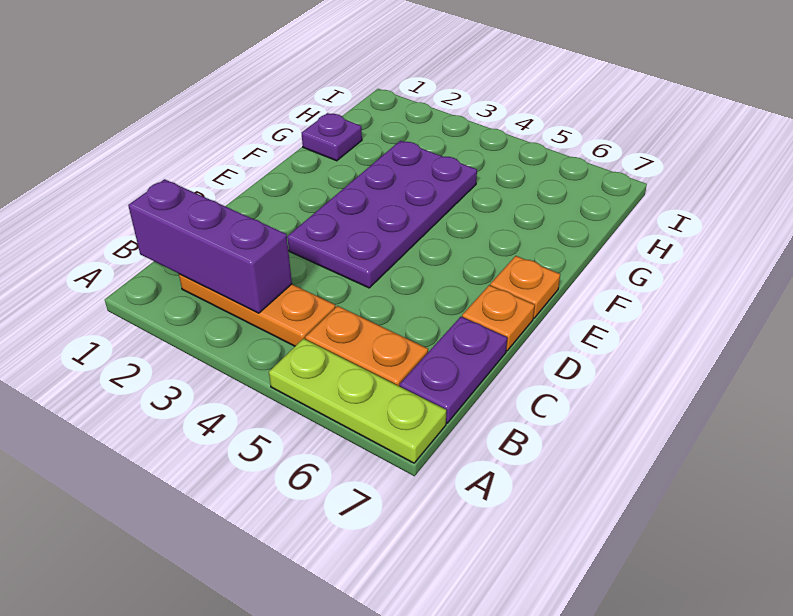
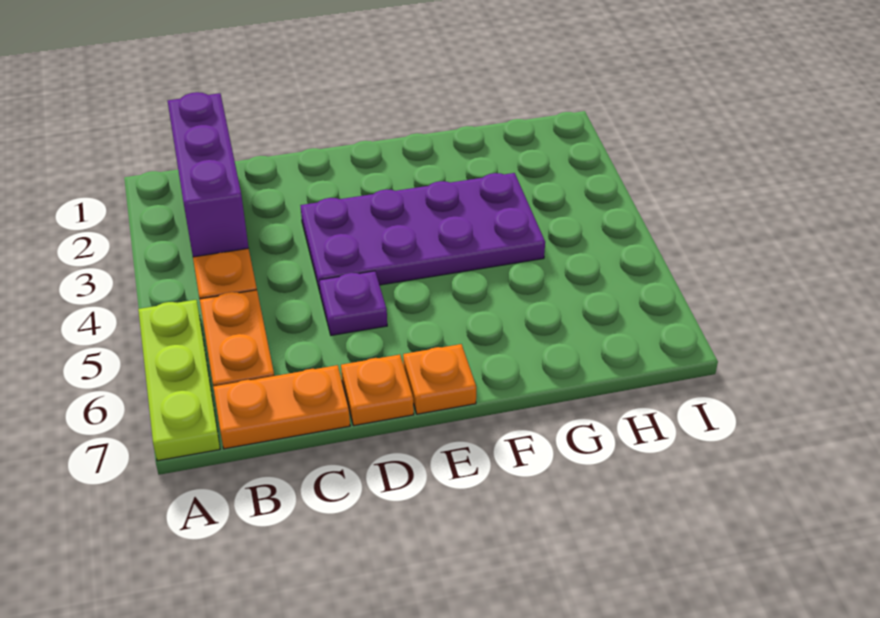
purple 1x2 plate [400,317,507,423] -> orange 1x2 plate [213,365,350,449]
purple 1x1 plate [302,113,362,161] -> purple 1x1 plate moved to [319,271,387,335]

